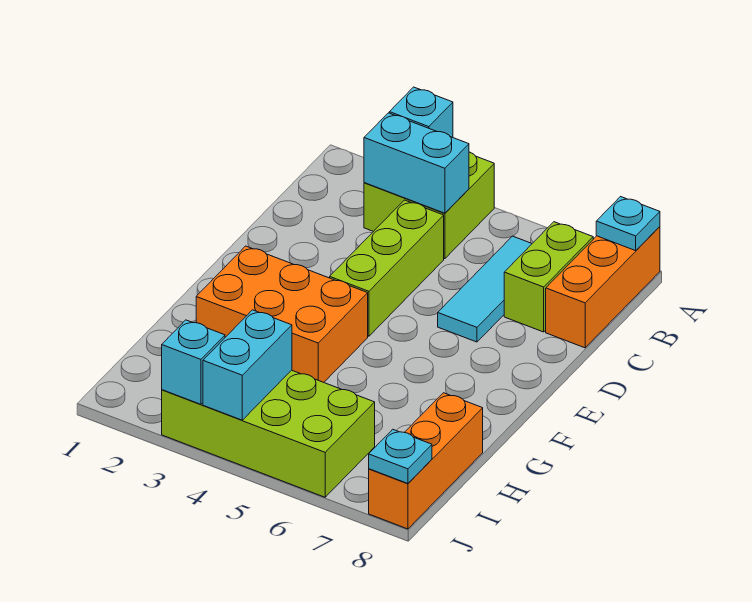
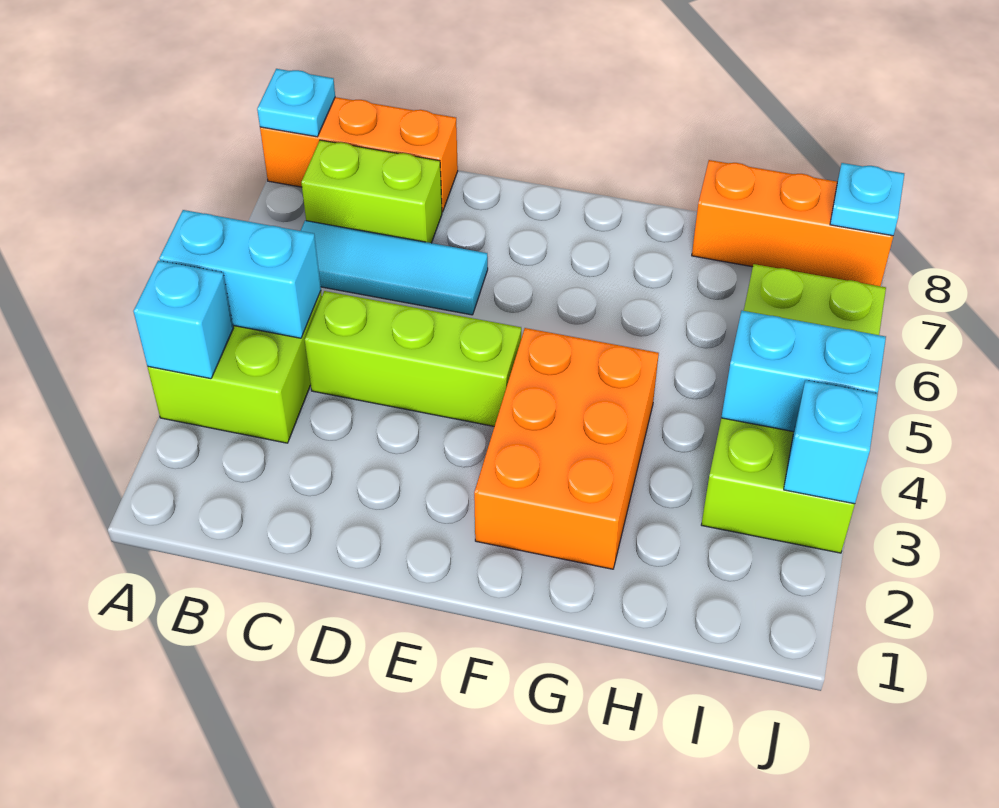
cyan 1x2 brick [364,113,469,213] -> cyan 1x2 brick turned to [159,210,321,338]

